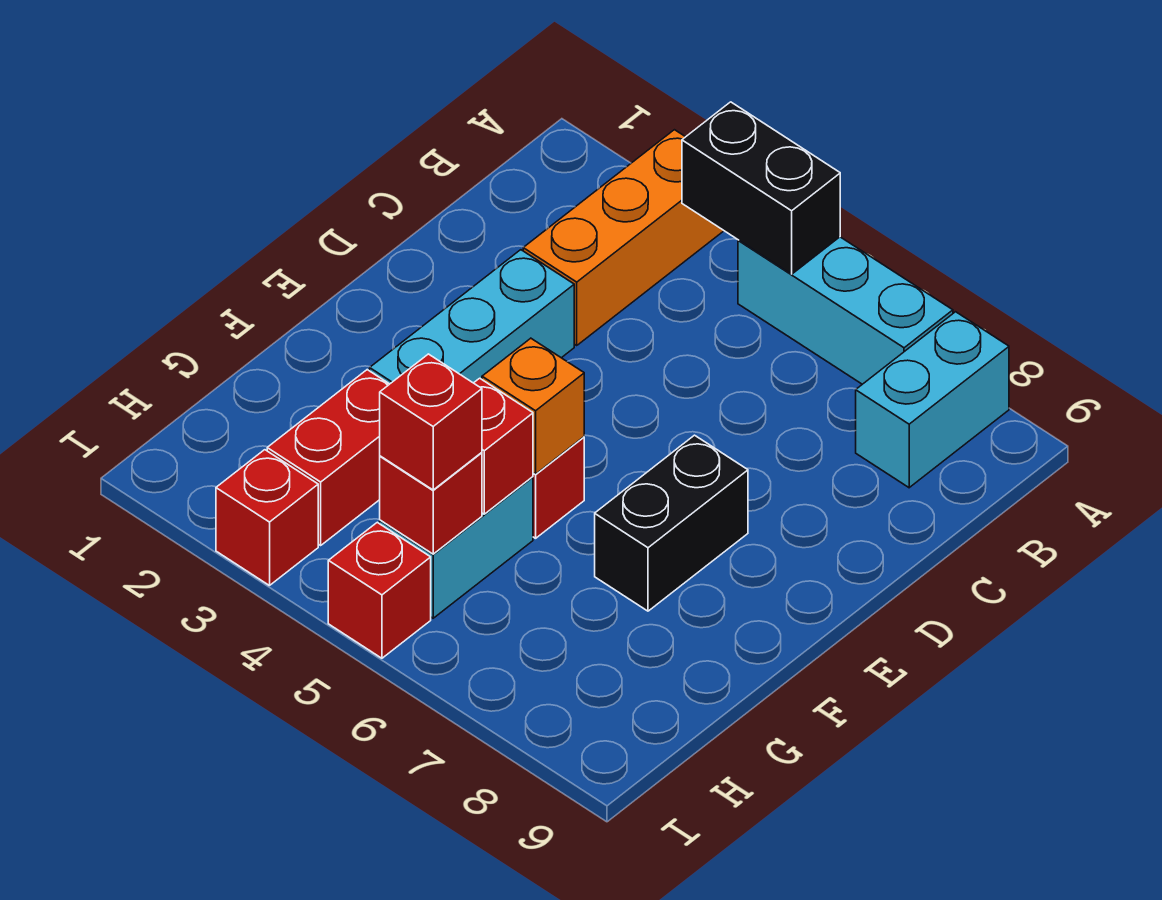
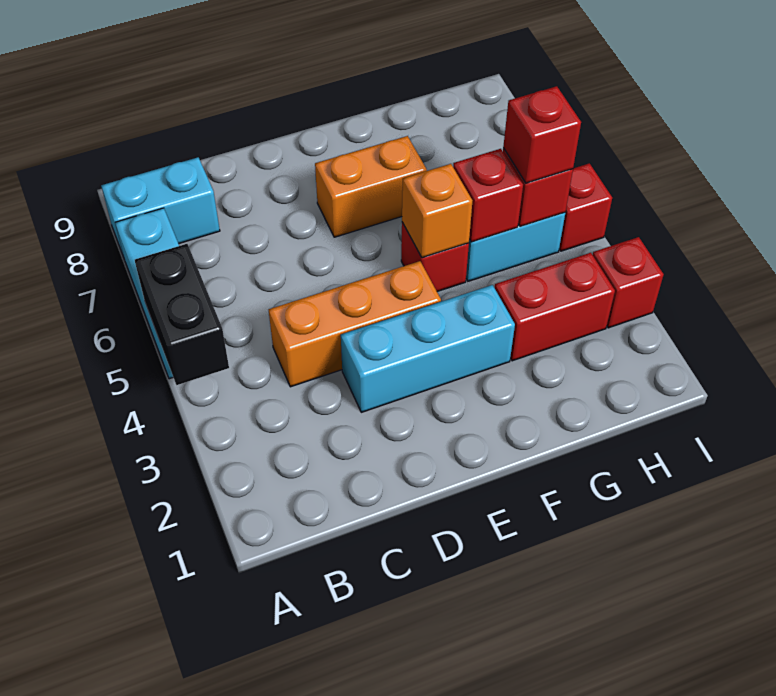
orange 1x3 brick [523,130,724,345] -> orange 1x3 brick moved to [269,261,441,387]
black 1x2 brick [595,435,748,611] -> orange 1x2 brick [315,136,427,237]

